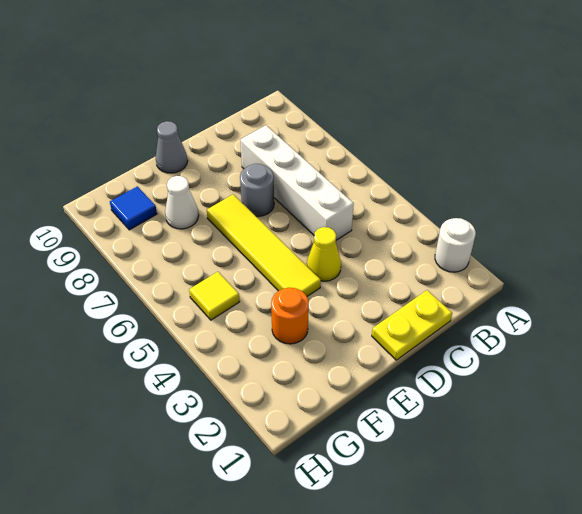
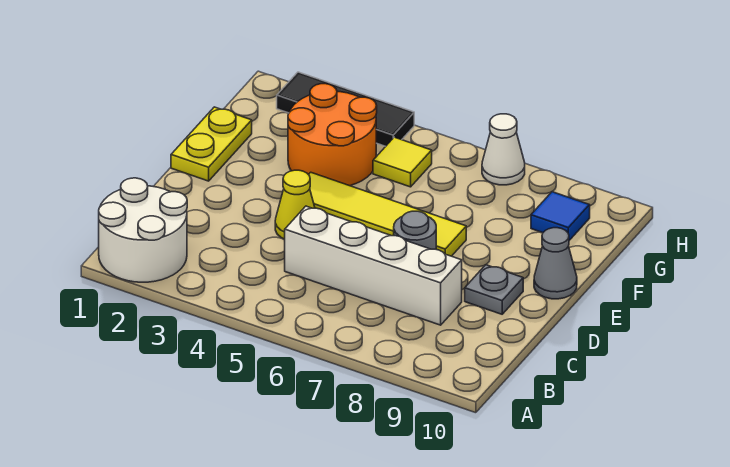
white 1x1 round brick [435,218,476,272] -> white 2x2 round brick [99,178,187,282]
yellow 1x2 plate [372,290,452,360] -> yellow 1x2 plate moved to [171,107,252,181]
none -> grey 1x1 plate [465,265,523,314]
orange 1x1 round brick [271,288,309,344] -> orange 2x2 round brick [288,84,377,186]
white 1x1 cone [165,176,199,229] -> white 1x1 cone moved to [482,114,525,185]
none -> black 1x3 tile [277,72,414,146]

